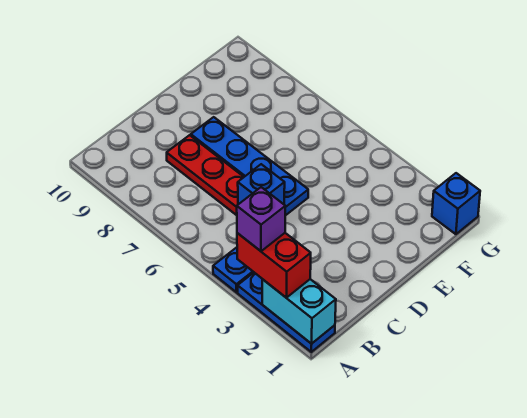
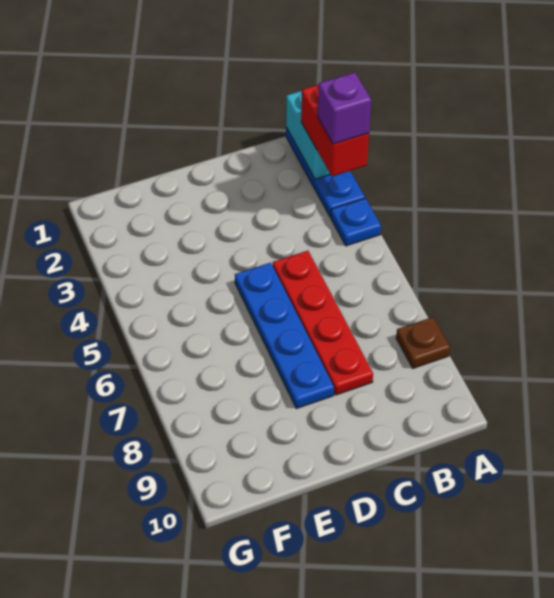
none -> brown 1x1 plate [396,317,450,368]
blue 1x1 brick [238,164,285,204] -> none
blue 1x1 brick [432,173,480,234] -> none

